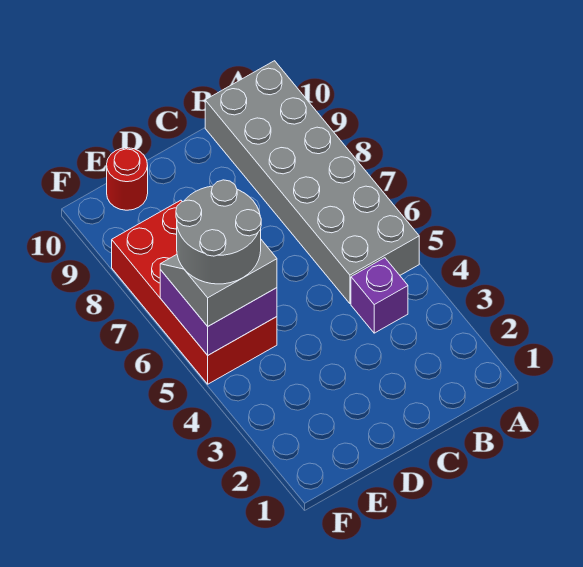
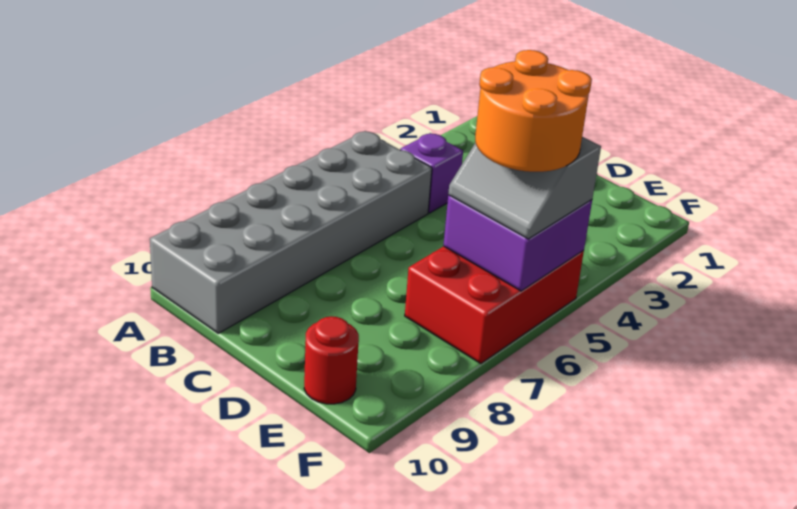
red 2x4 brick [112,200,277,384] -> red 2x3 brick [405,246,584,363]
grey 2x2 round brick [176,180,261,284] -> orange 2x2 round brick [475,50,592,172]

